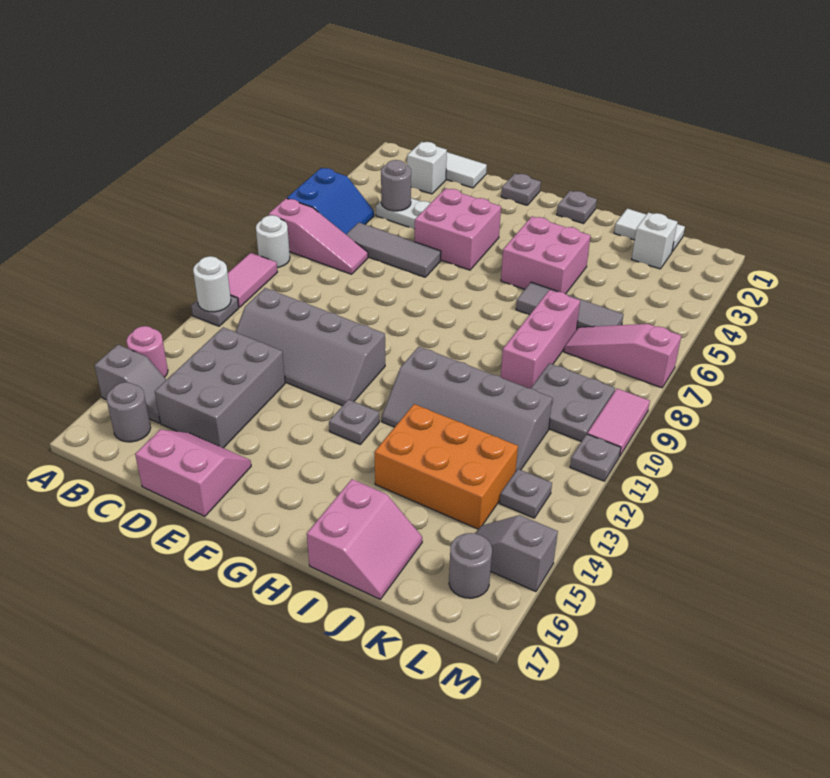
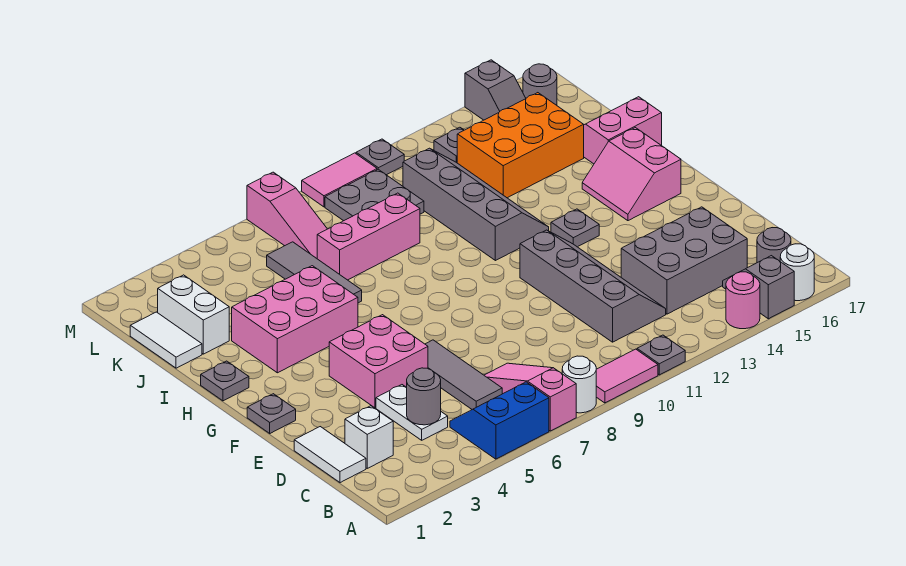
white 1x1 round brick [193,256,231,312] -> white 1x1 round brick moved to [780,244,814,301]
pink 2x2 slope [135,430,251,516] -> pink 2x2 slope moved to [582,128,681,221]
pink 2x2 brick [501,216,591,294] -> pink 2x3 brick [232,266,358,373]
orange 2x3 brick [374,404,518,529] -> orange 2x3 brick turned to [457,93,584,198]
white 1x1 brick [632,212,677,269] -> white 1x2 brick [158,275,229,354]

